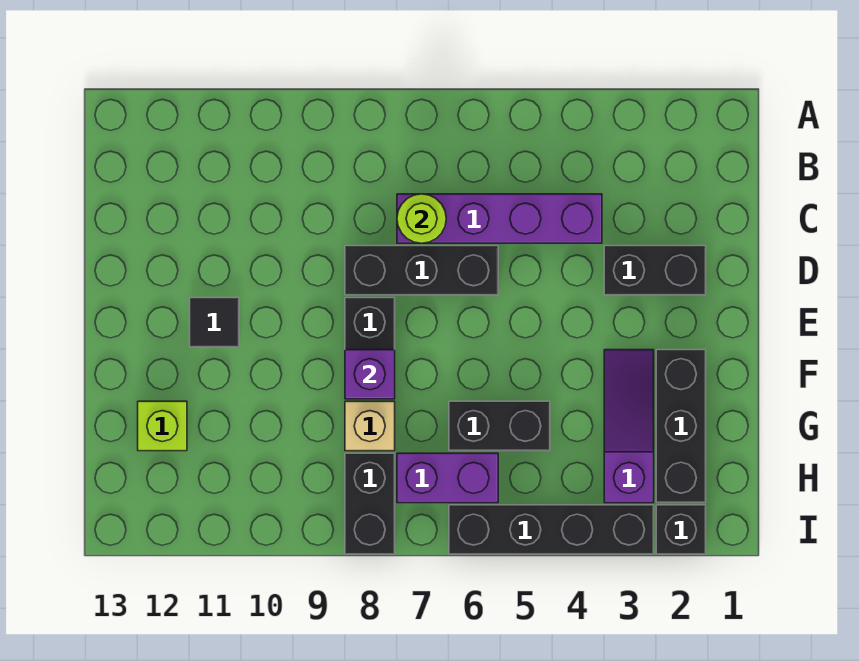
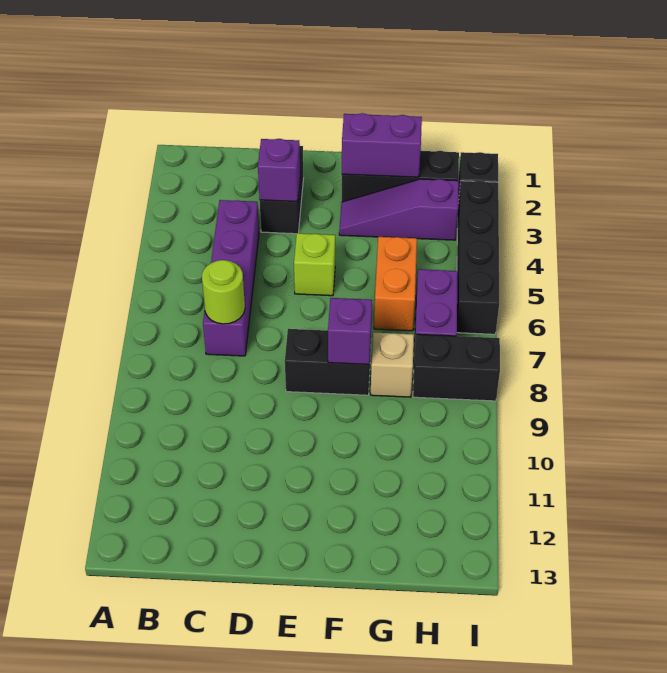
none -> purple 1x1 brick [258,139,300,202]
black 1x3 brick [345,246,498,295] -> none
black 1x1 tile [190,298,239,347] -> none
none -> purple 1x2 brick [342,113,422,177]
black 1x2 brick [449,401,550,451] -> orange 1x2 brick [374,237,417,331]
lime 1x1 brick [138,401,187,451] -> lime 1x1 brick moved to [294,233,335,296]

